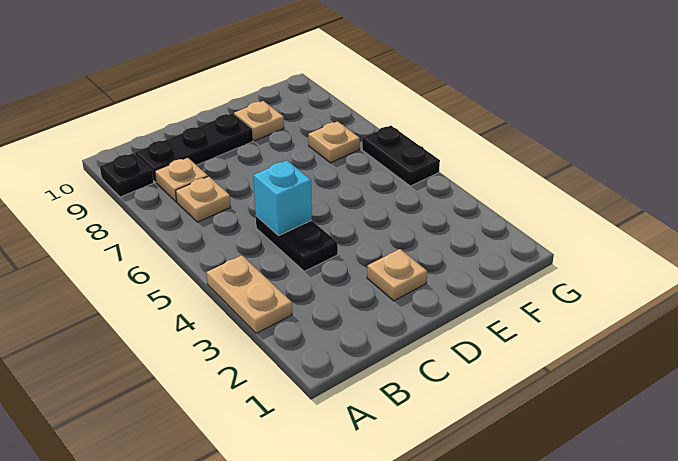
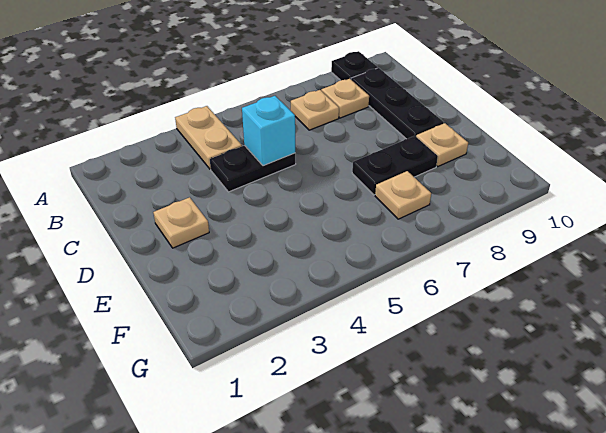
tan 1x2 plate [206,255,292,333] -> tan 1x2 plate turned to [175,106,242,169]
black 1x2 plate [362,126,440,186] -> black 1x2 plate moved to [352,136,438,195]

